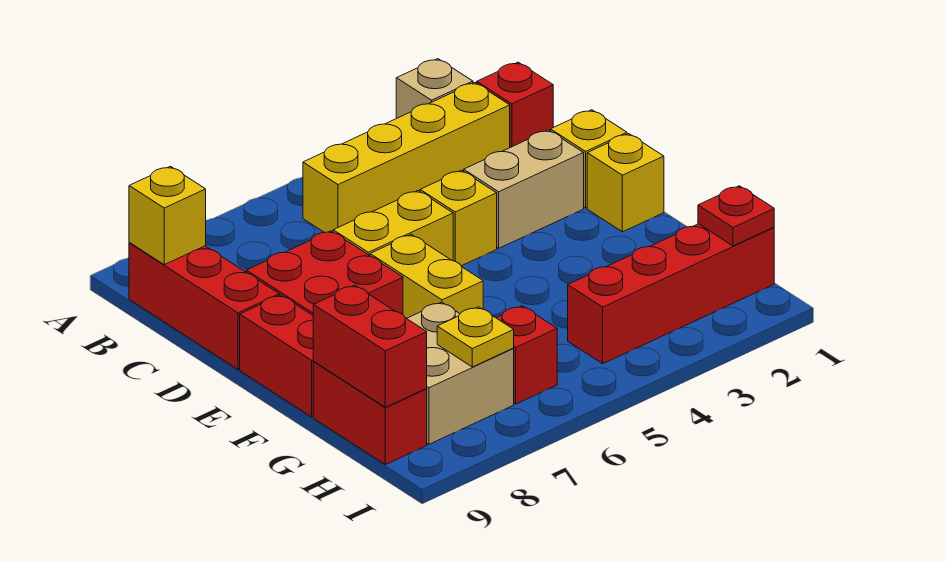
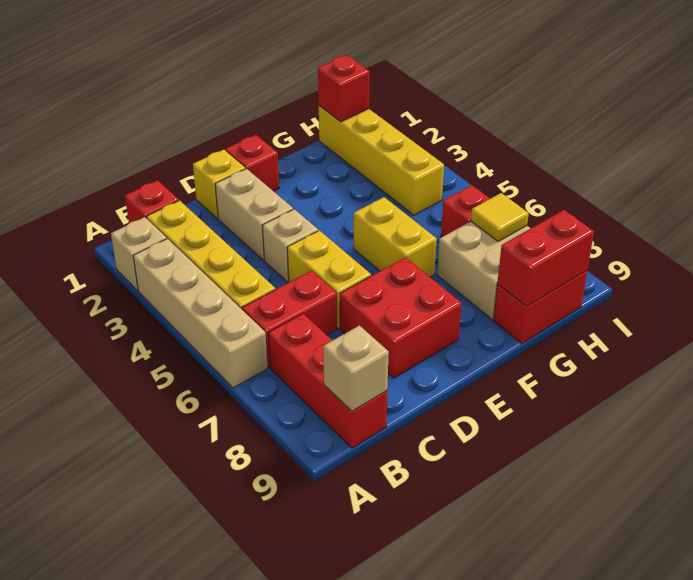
none -> tan 1x4 brick [133,239,268,388]
red 1x3 brick [129,243,279,369] -> red 1x3 brick turned to [269,314,387,448]
yellow 1x1 brick [129,166,206,265] -> tan 1x1 brick [323,326,389,411]
yellow 1x1 brick [420,170,497,266] -> tan 1x1 brick [262,209,318,282]
yellow 1x1 brick [587,134,664,232] -> red 1x1 brick [226,135,279,191]
yellow 1x2 brick [370,235,483,318] -> yellow 1x2 brick turned to [354,197,437,277]
red 1x2 brick [240,295,314,417] -> red 1x2 brick moved to [242,271,337,368]
red 1x4 brick [568,224,774,364] -> yellow 1x4 brick [319,106,444,215]
red 1x1 plate [698,186,774,246] -> red 1x1 brick [318,55,370,122]
yellow 1x1 plate [437,307,514,367] -> yellow 1x1 tile [471,193,529,241]

